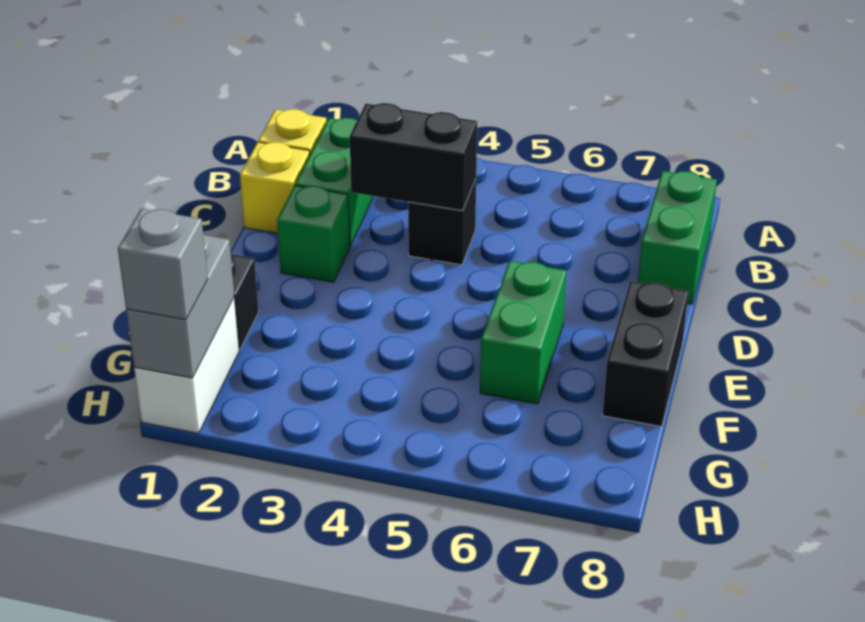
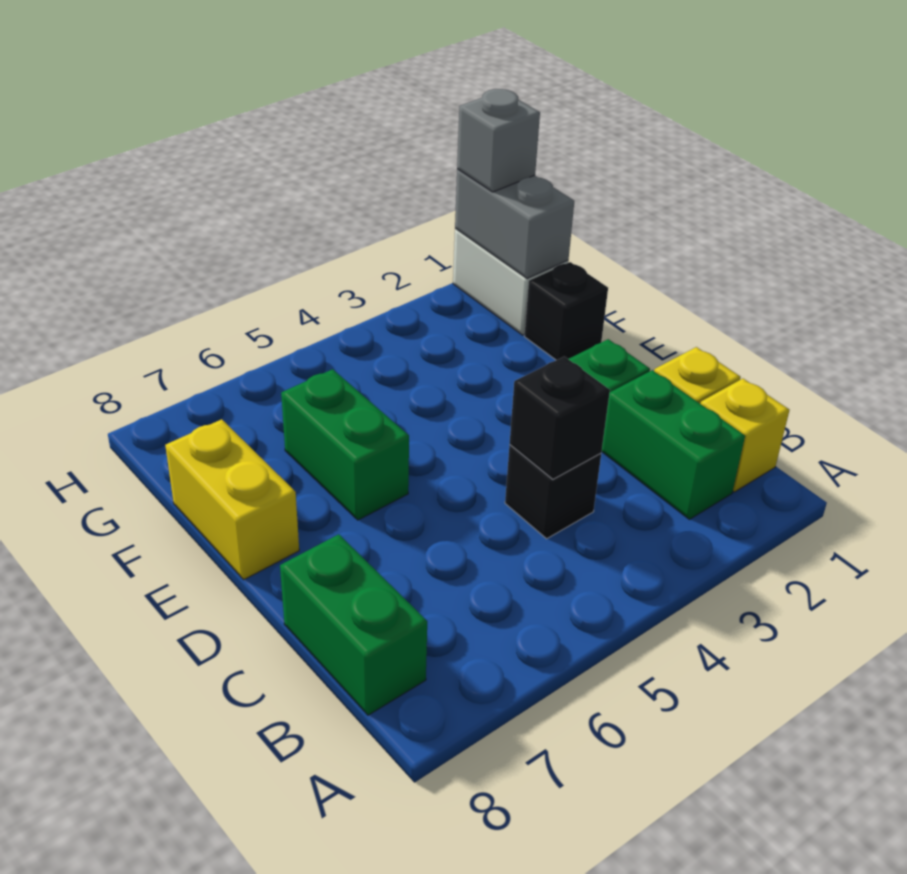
black 1x2 brick [349,103,477,211] -> black 1x1 brick [510,356,610,479]
black 1x2 brick [603,281,689,427] -> yellow 1x2 brick [165,419,299,579]

